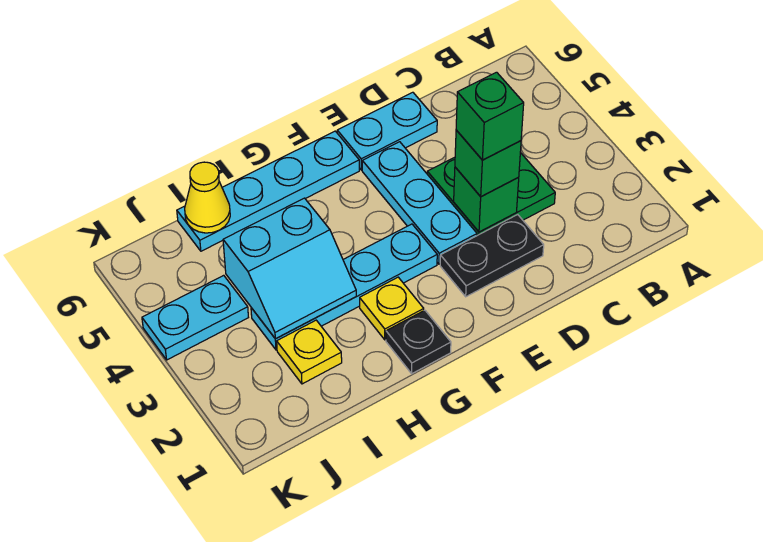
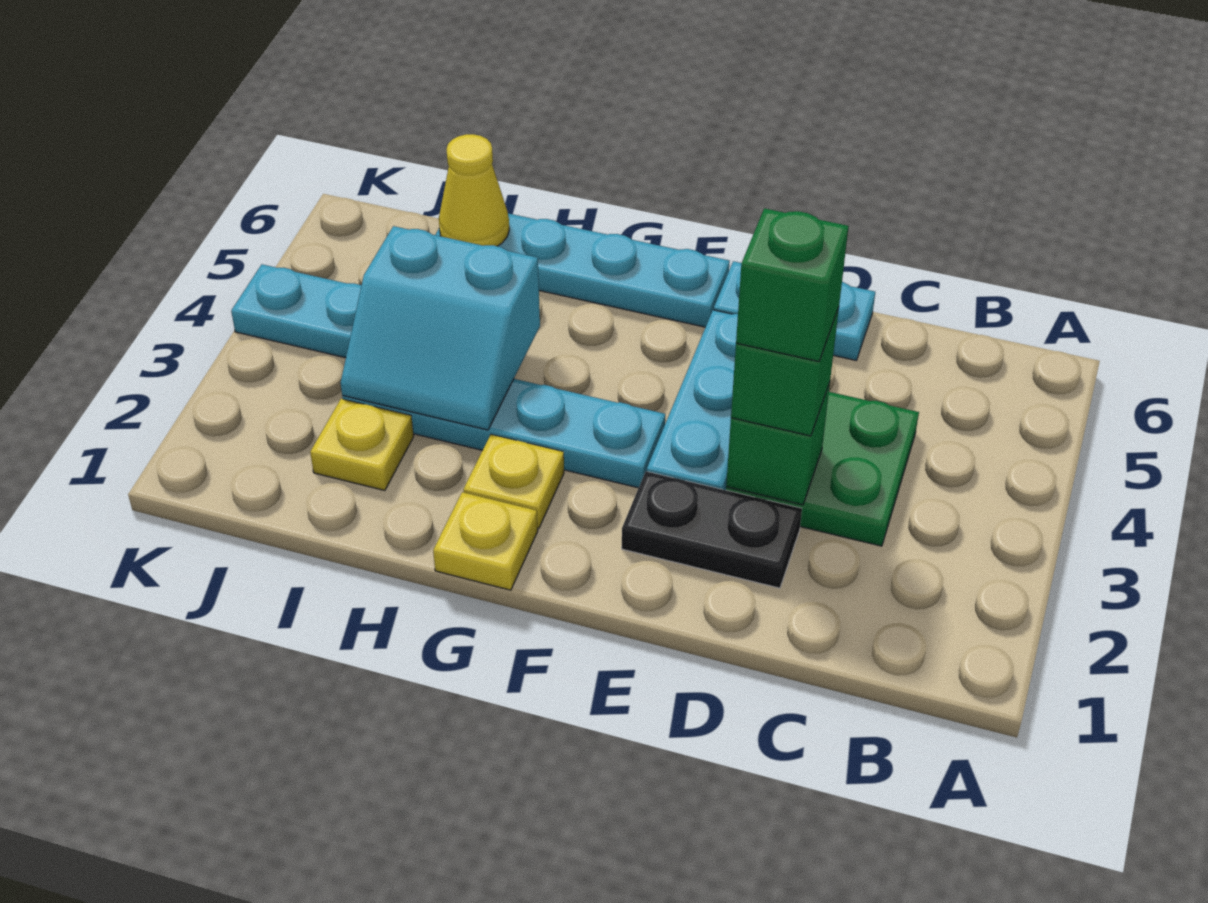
black 1x1 plate [386,310,451,374] -> yellow 1x1 plate [433,492,538,590]

